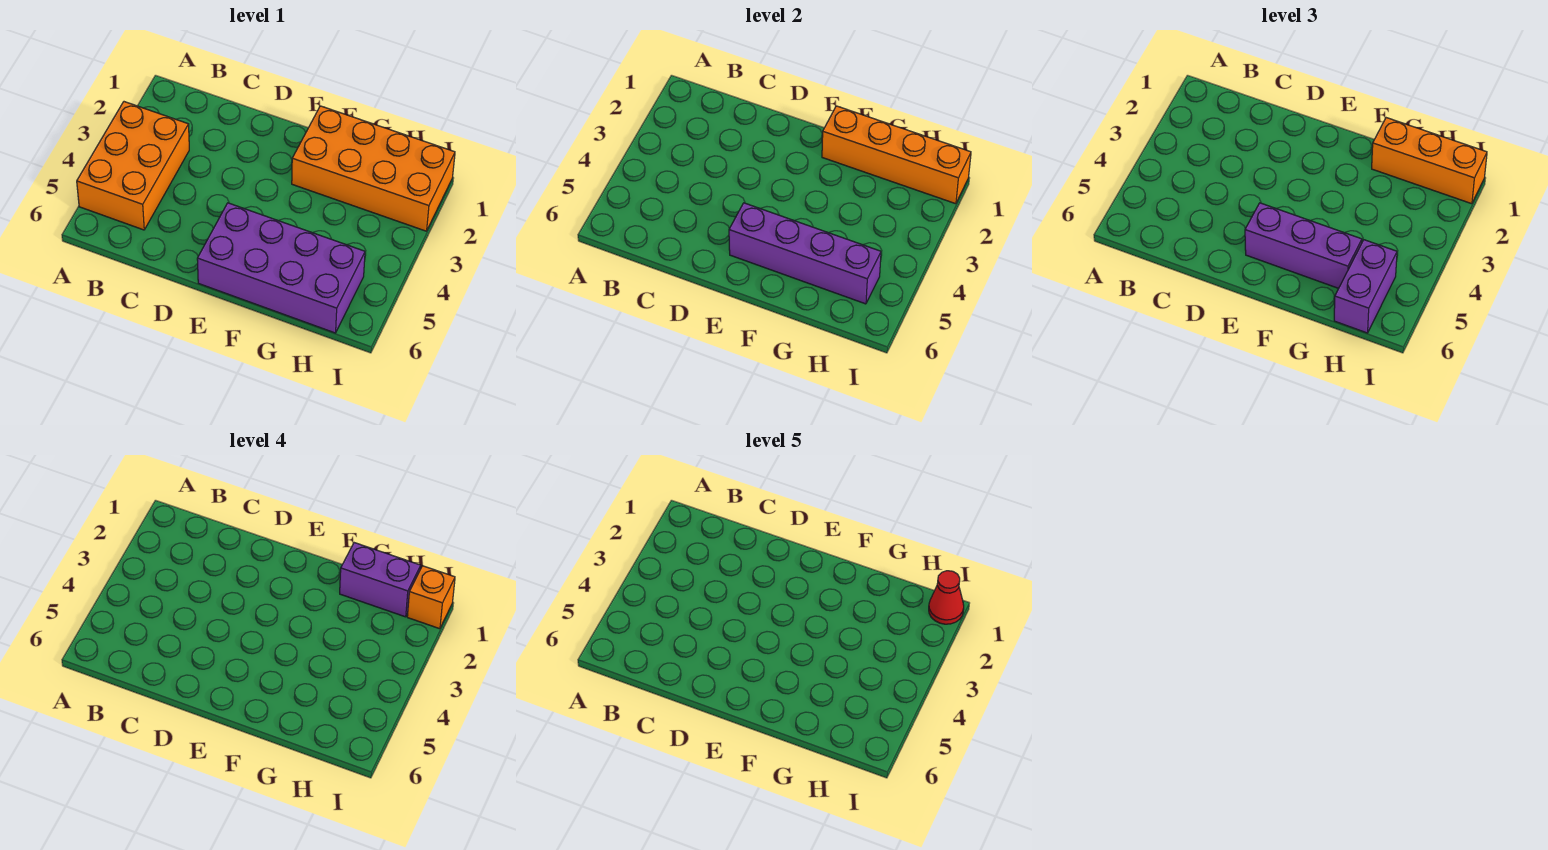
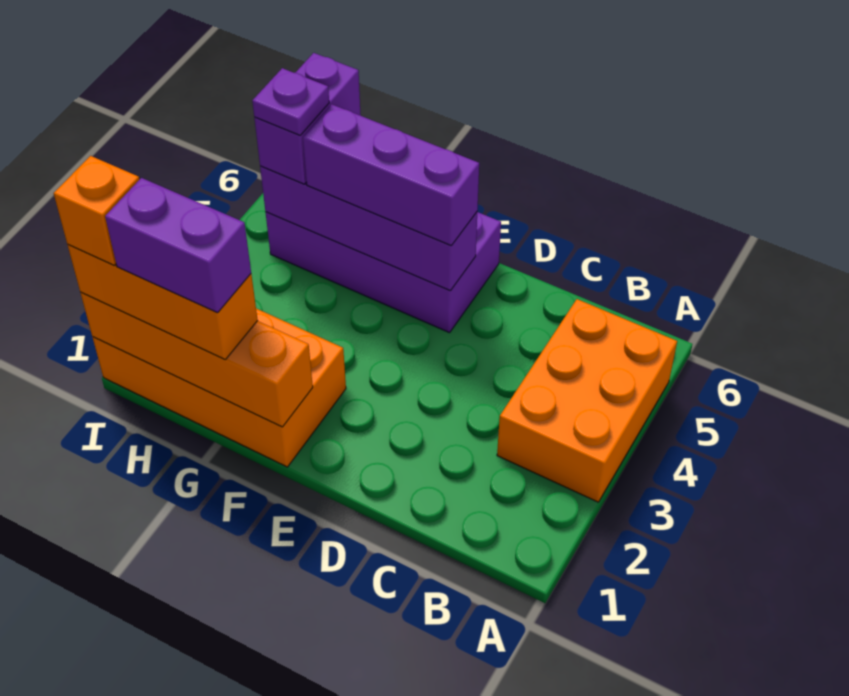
none -> purple 1x1 plate [252,68,329,135]
red 1x1 cone [929,571,964,624] -> none

